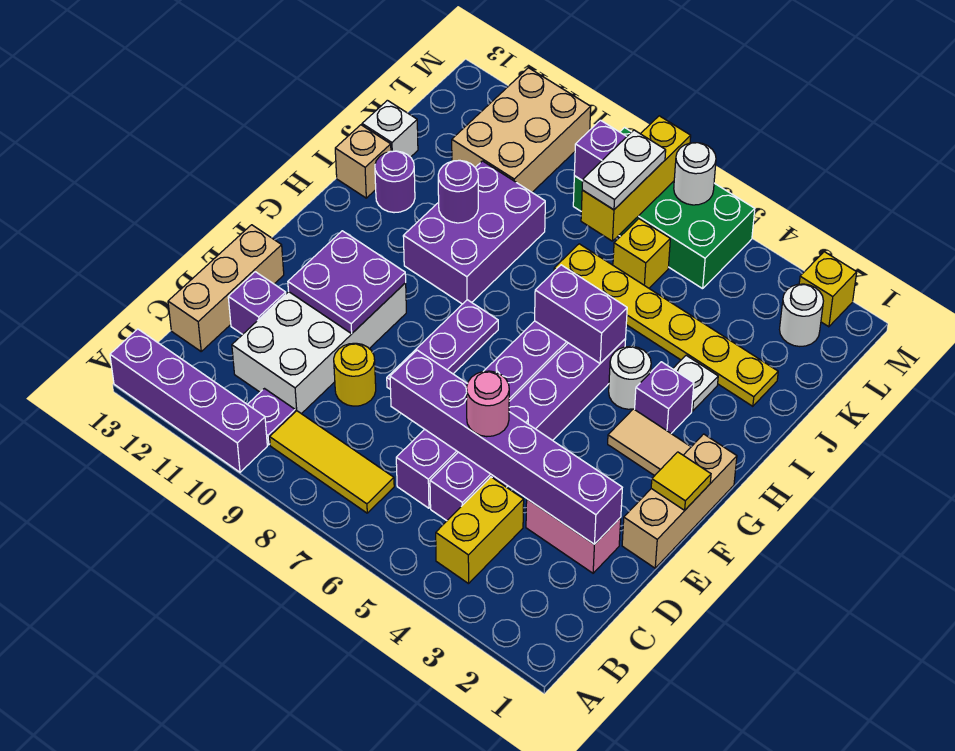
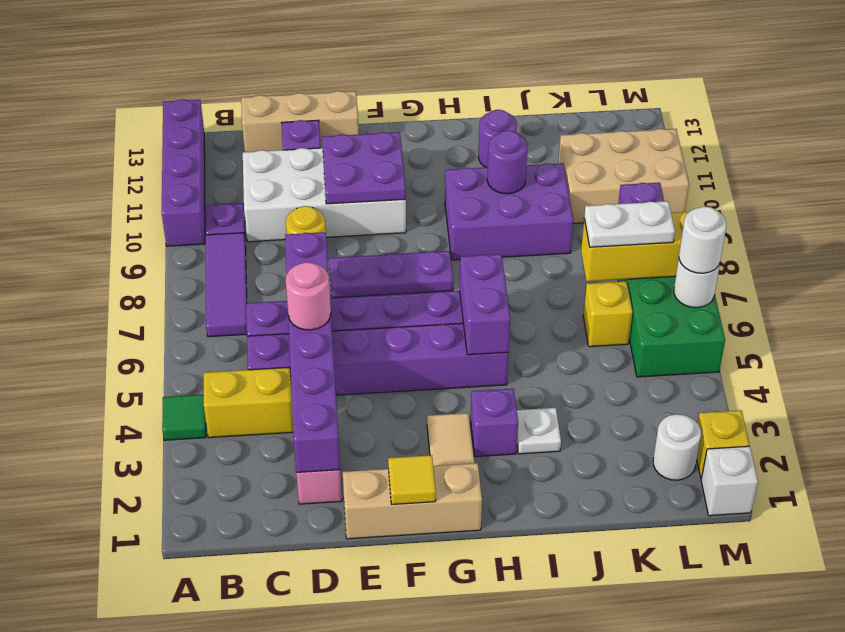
none -> green 1x1 tile [162,394,206,440]
yellow 1x3 tile [270,411,394,513] -> purple 1x3 tile [206,233,247,337]
white 1x1 round brick [609,346,651,409] -> white 1x1 round brick moved to [679,206,726,273]
tan 1x1 brick [335,125,391,198] -> none
yellow 1x6 plate [554,244,778,406] -> none
white 1x1 brick [362,100,418,157] -> white 1x1 brick moved to [701,446,758,516]

